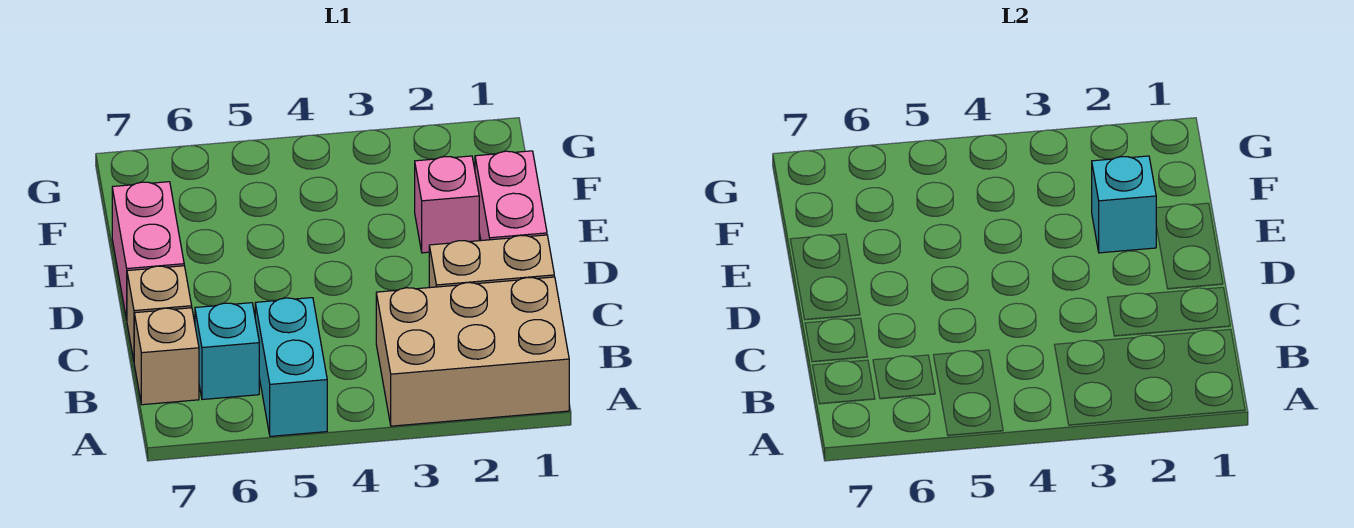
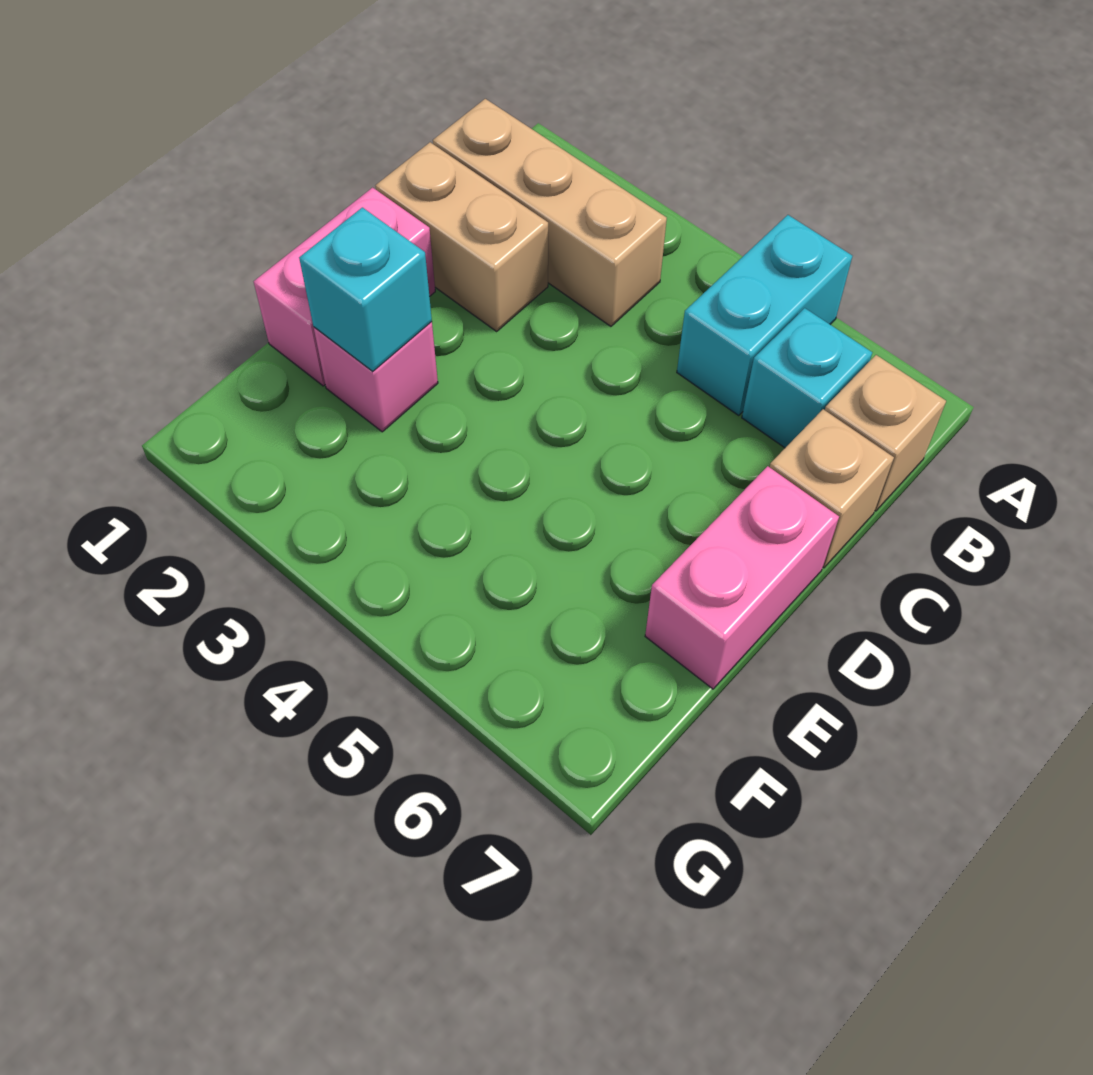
tan 2x3 brick [376,277,569,426] -> tan 1x3 brick [433,99,667,326]

